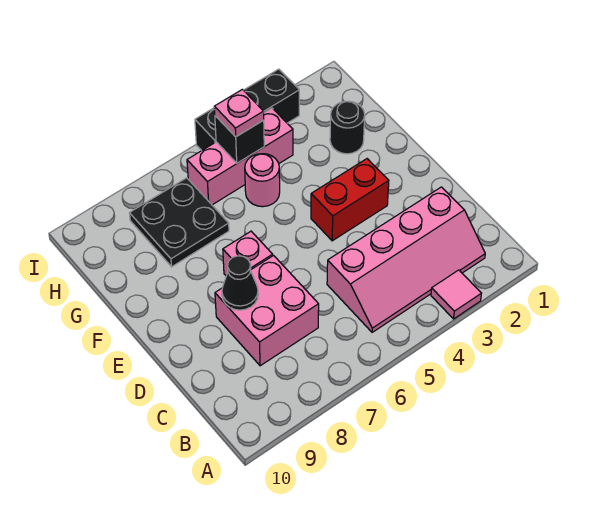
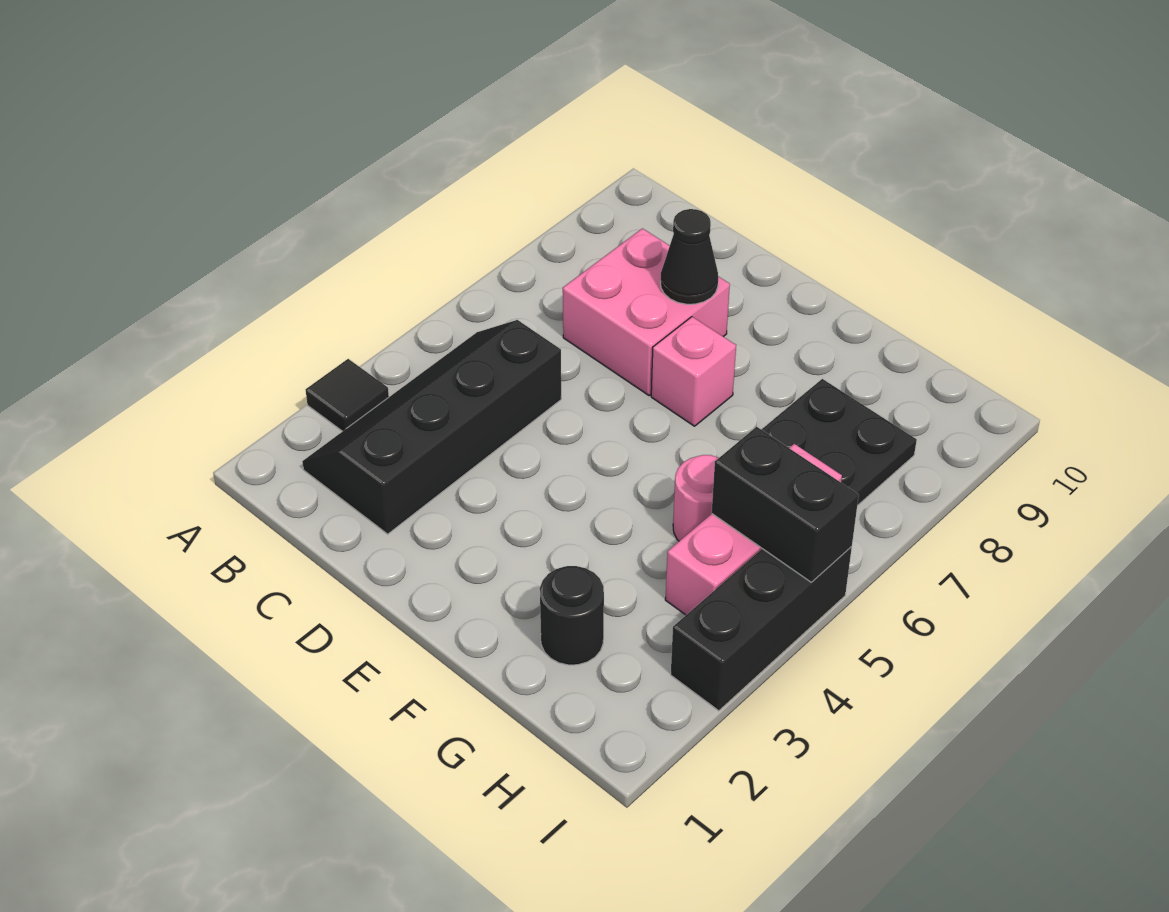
pink 1x1 tile [431,270,481,319] -> black 1x1 tile [306,359,389,431]
pink 2x4 slope [327,187,485,332] -> black 2x4 slope [302,320,561,534]
red 1x2 brick [311,159,389,241] -> none
black 1x1 brick [215,116,264,163] -> black 1x2 brick [712,427,859,582]
pink 1x1 plate [214,89,264,137] -> none

